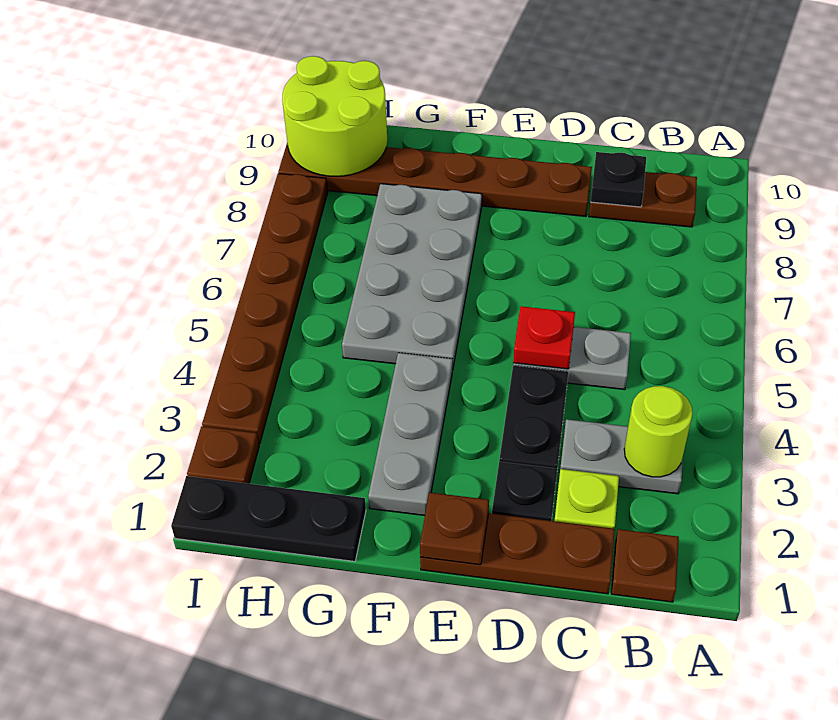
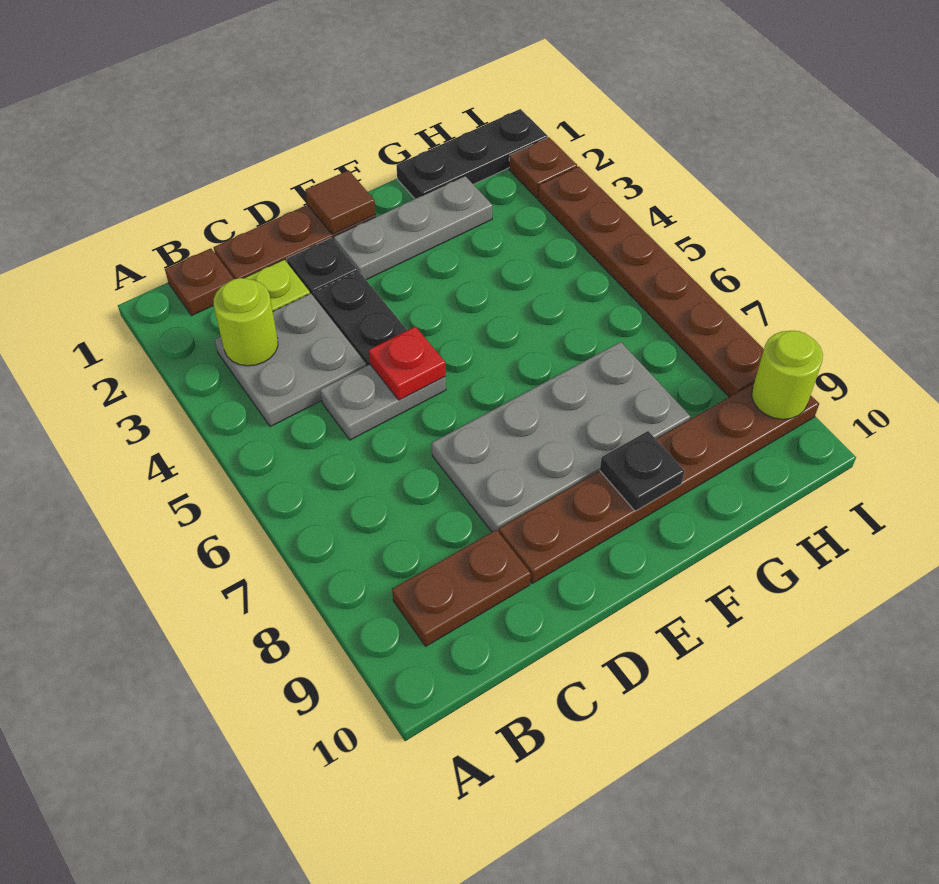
grey 1x2 plate [560,419,683,494] -> grey 2x2 plate [215,294,366,427]
black 1x1 plate [590,152,646,207] -> black 1x1 plate moved to [600,431,684,511]
brown 1x1 plate [420,492,489,565] -> brown 1x1 tile [305,170,376,234]
grey 1x3 plate [368,353,453,515] -> grey 1x3 plate turned to [334,176,492,280]
grey 2x4 plate [342,184,482,370] -> grey 2x4 plate turned to [432,342,690,532]
lime 2x2 round brick [282,56,387,176] -> lime 1x1 round brick [752,331,823,419]

